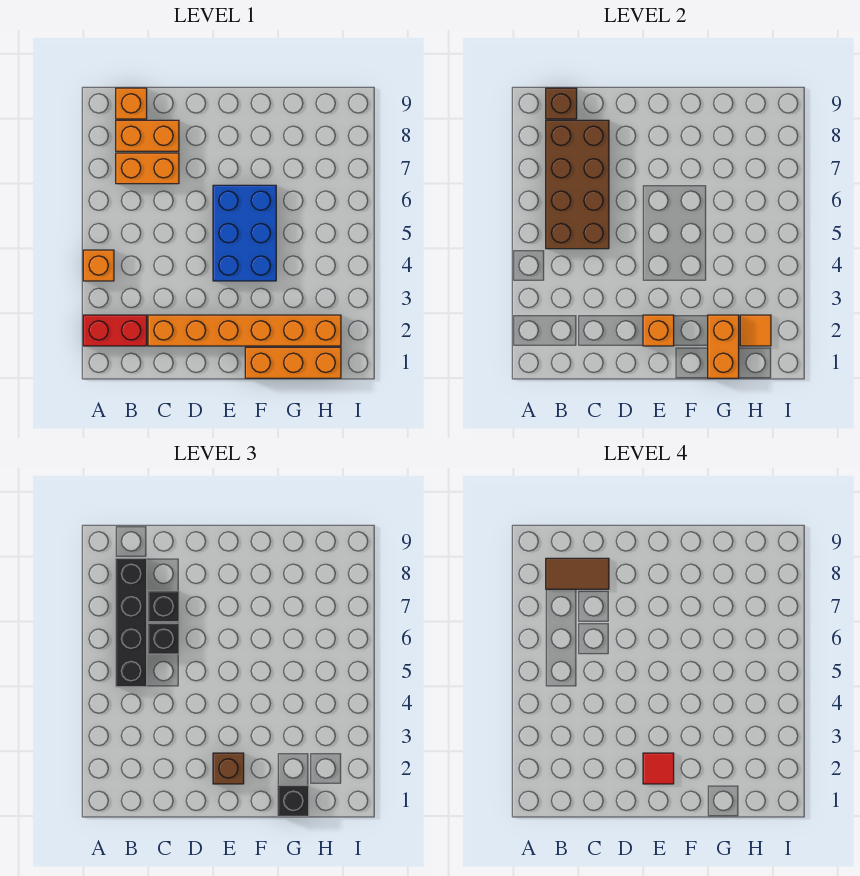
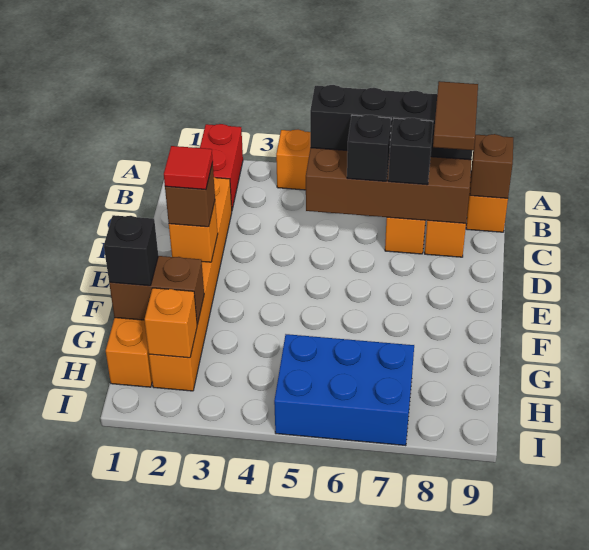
blue 2x3 brick [213,185,276,281] -> blue 2x3 brick moved to [274,334,414,446]
orange 1x2 brick [708,315,739,378] -> brown 1x2 brick [109,256,204,325]
orange 1x1 tile [740,315,771,346] -> orange 1x1 brick [144,288,197,358]

